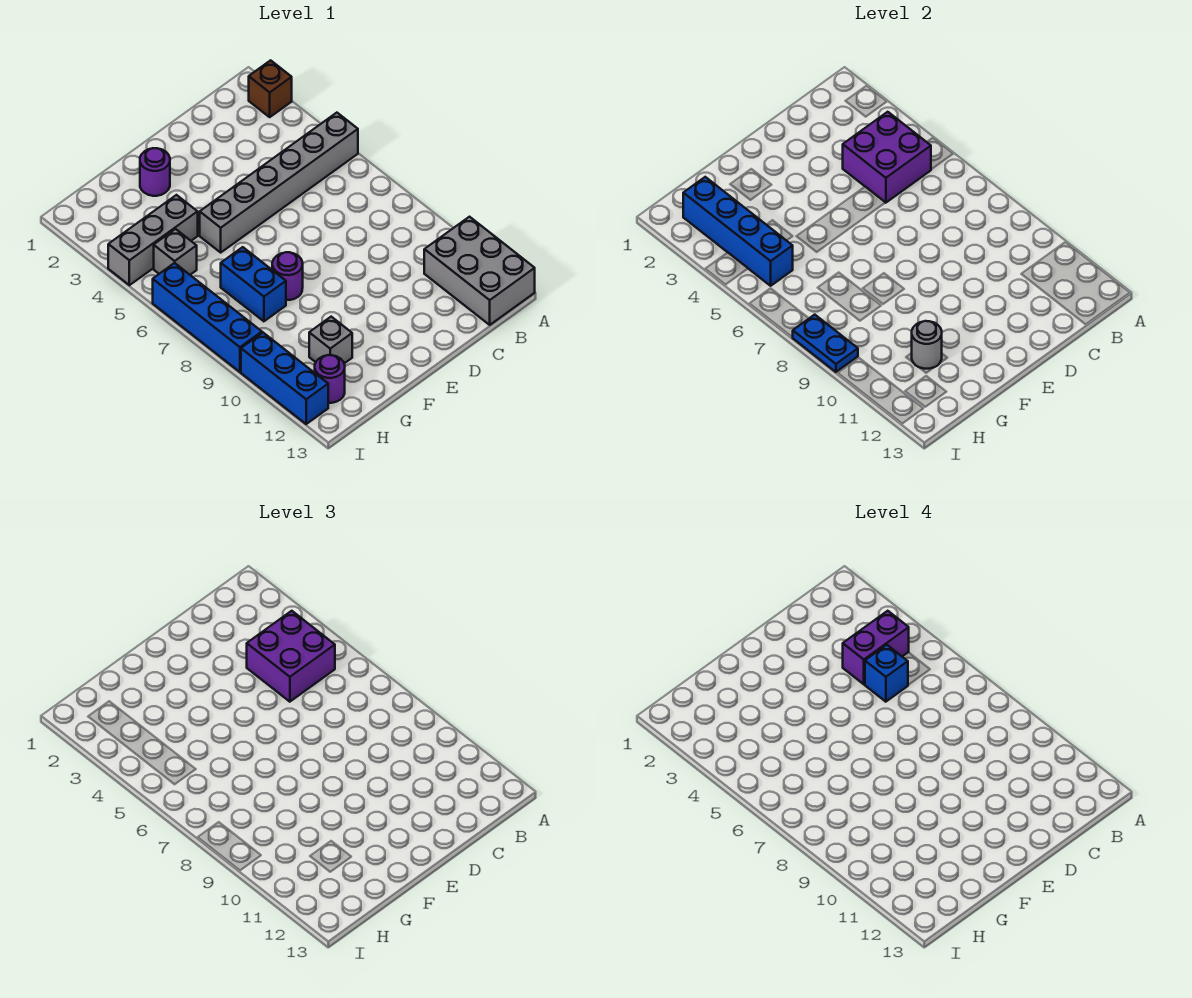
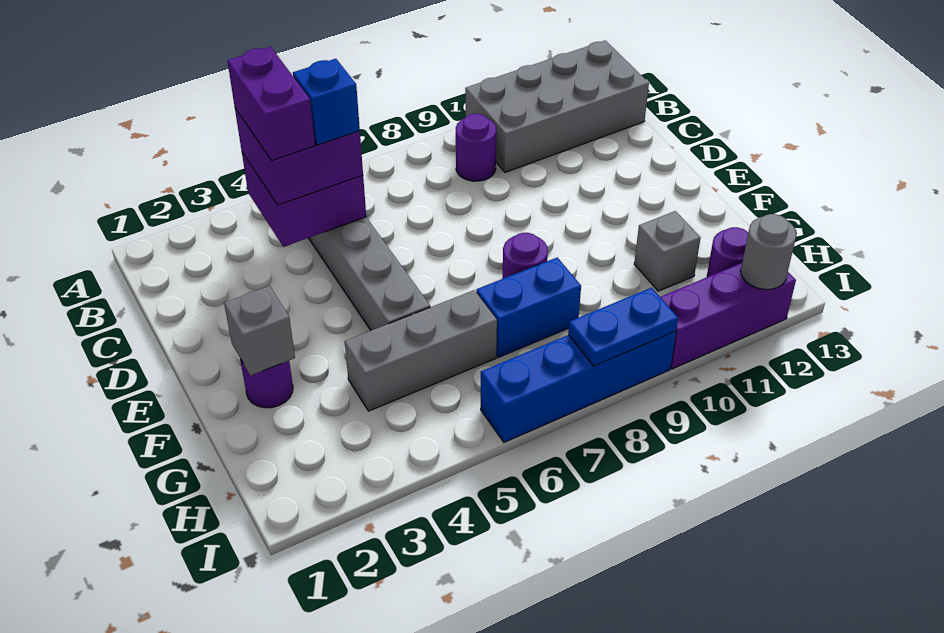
brown 1x1 brick [249,60,292,117] -> none
grey 2x3 brick [424,217,535,325] -> grey 2x4 brick [465,40,649,172]
none -> purple 1x1 round brick [455,114,496,181]
grey 1x3 brick [108,195,198,285] -> grey 1x3 brick turned to [345,290,497,411]
grey 1x1 round brick [912,321,942,369] -> grey 1x1 round brick moved to [741,214,796,289]
blue 1x4 brick [683,177,793,286] -> none
grey 1x1 brick [154,229,197,275] -> grey 1x1 brick moved to [224,286,295,376]
blue 1x3 brick [241,333,328,424] -> purple 1x3 brick [660,263,796,369]

